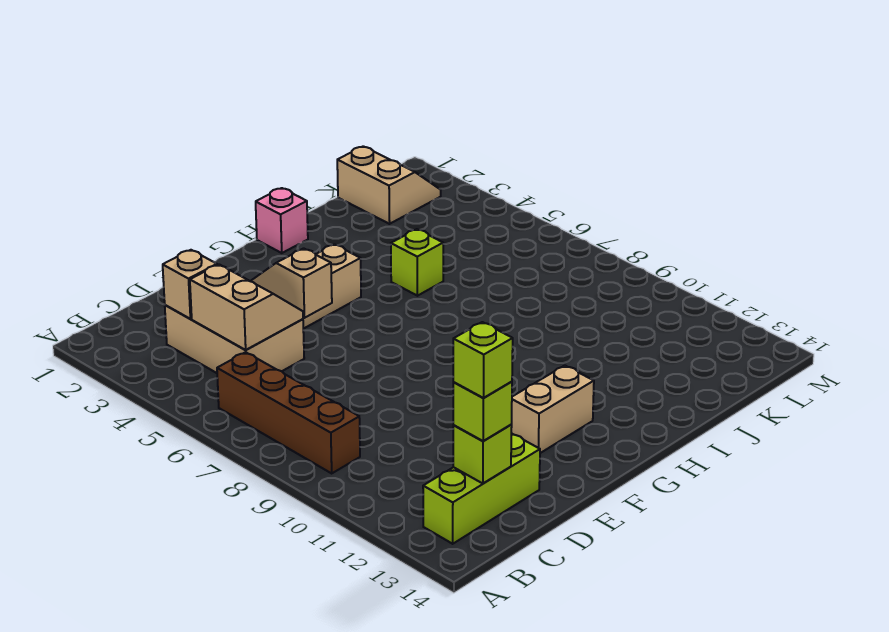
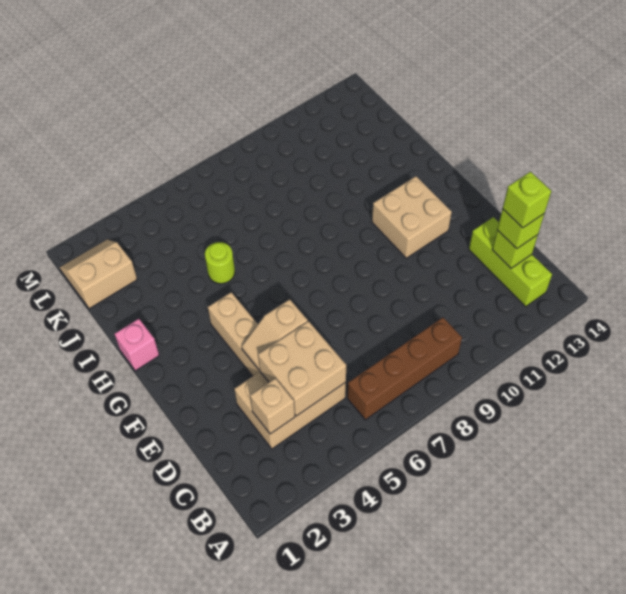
tan 2x2 slope [190,264,303,350] -> tan 2x2 brick [258,321,346,416]
tan 1x2 brick [511,365,594,453] -> tan 2x2 brick [372,176,452,258]
lime 1x1 brick [391,229,443,296] -> lime 1x1 round brick [205,242,235,284]

